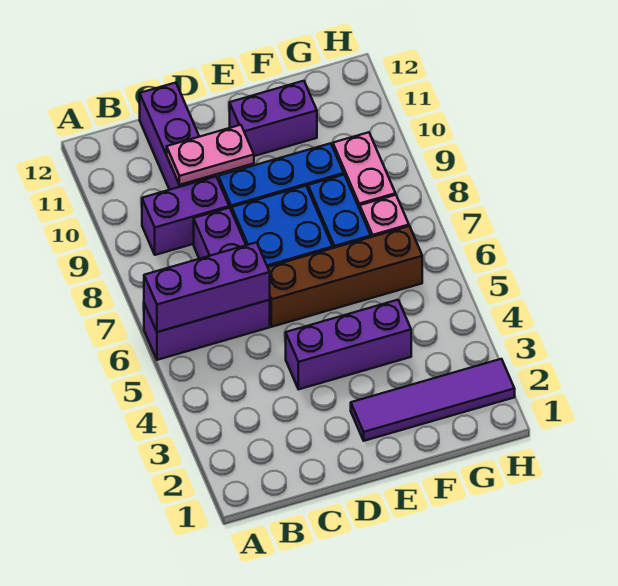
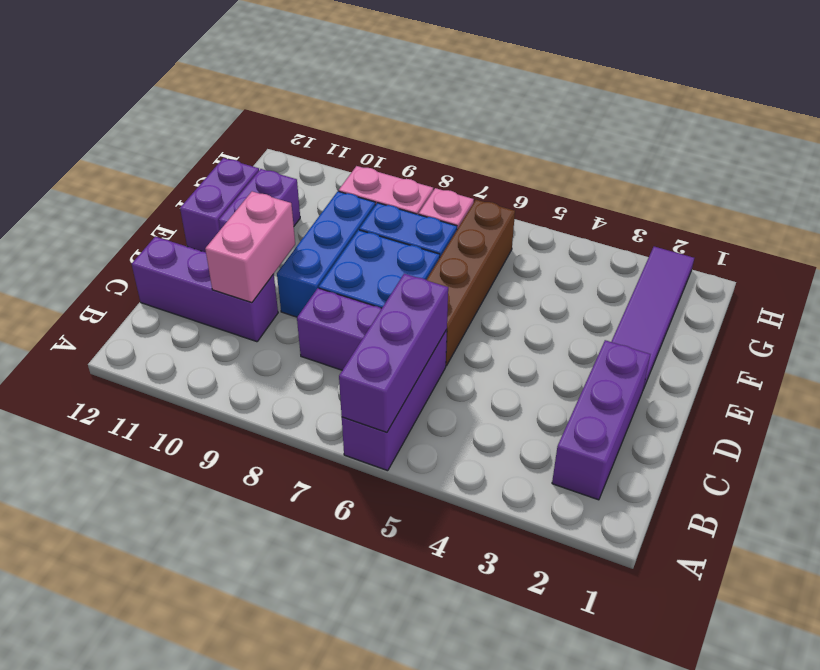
purple 1x2 brick [142,177,229,255] -> purple 1x2 brick moved to [180,158,259,252]
pink 1x2 plate [167,125,254,185] -> pink 1x2 brick [205,191,295,303]
purple 1x3 brick [286,300,411,389] -> purple 1x3 brick moved to [552,340,650,500]

